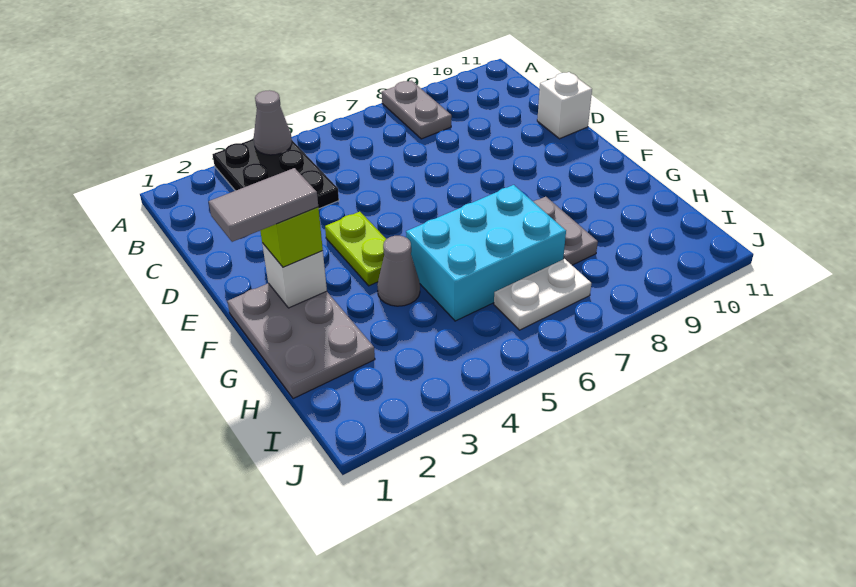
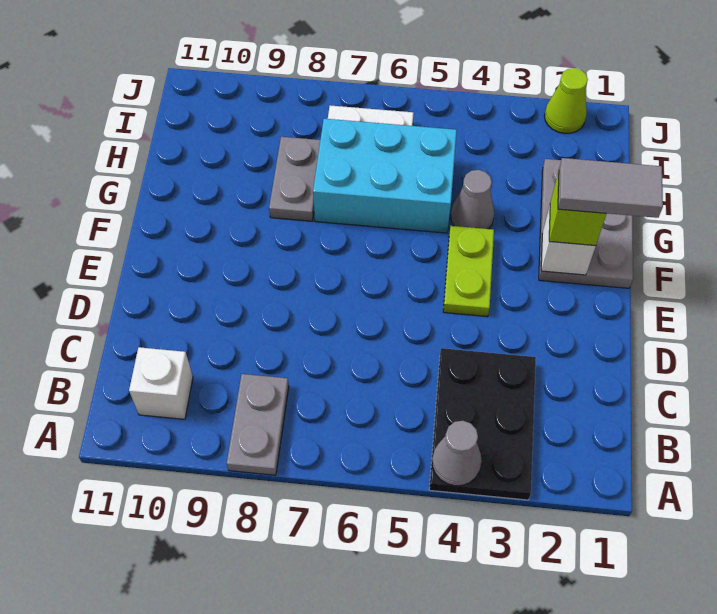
white 1x1 brick [537,72,592,139] -> white 1x1 brick moved to [129,347,193,419]
none -> lime 1x1 cone [544,68,588,134]

